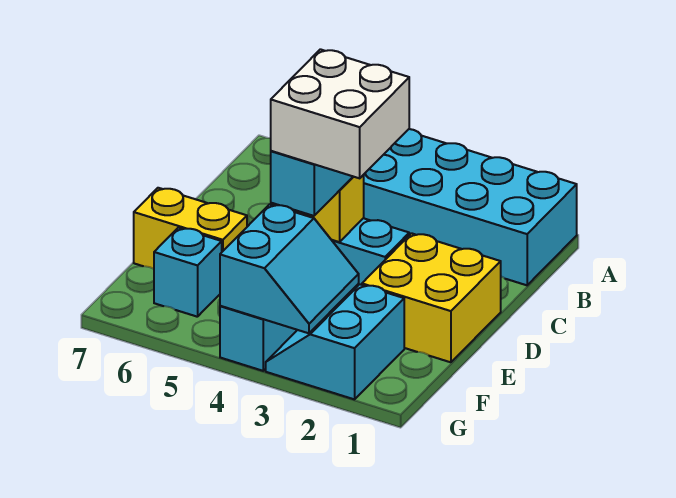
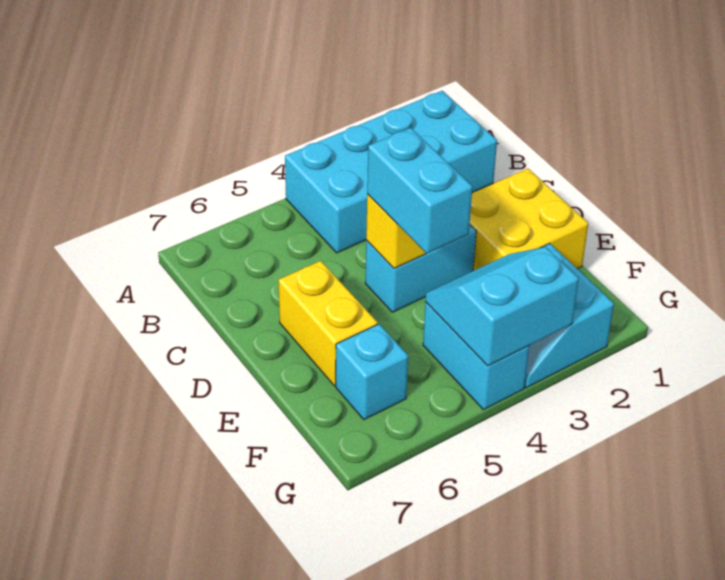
white 2x2 brick [271,49,409,178] -> none
yellow 1x2 brick [134,188,247,269] -> yellow 1x2 brick turned to [278,261,378,386]
cyan 2x2 slope [220,204,359,333] -> cyan 2x2 slope turned to [426,247,579,366]

